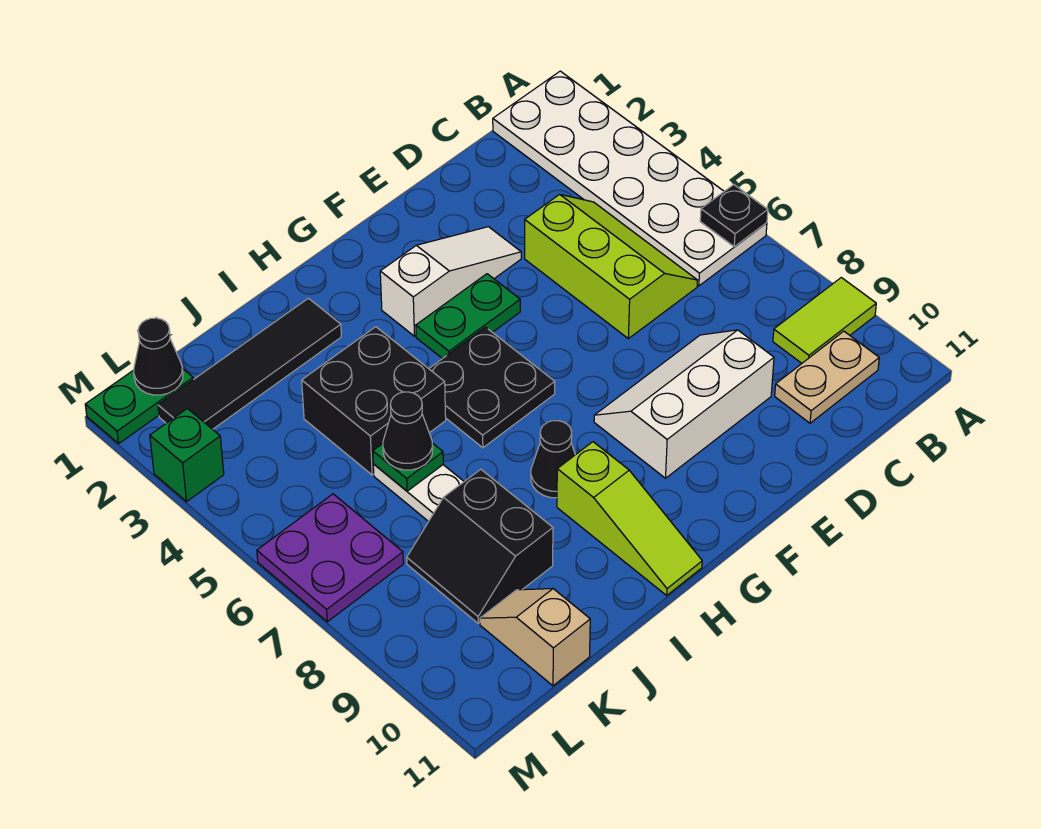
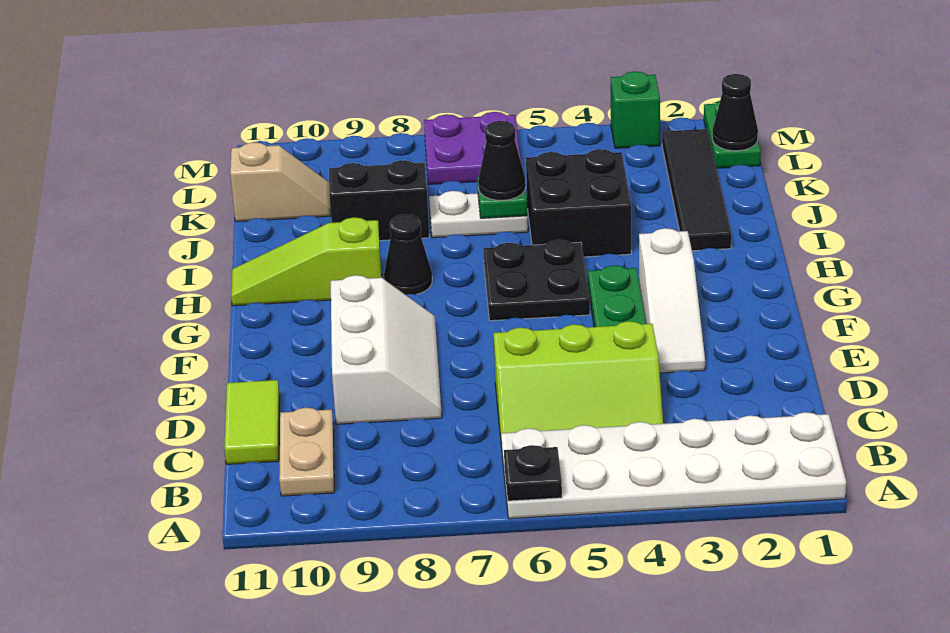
lime 1x2 tile [773,278,876,363] -> lime 1x2 tile moved to [224,380,280,464]

